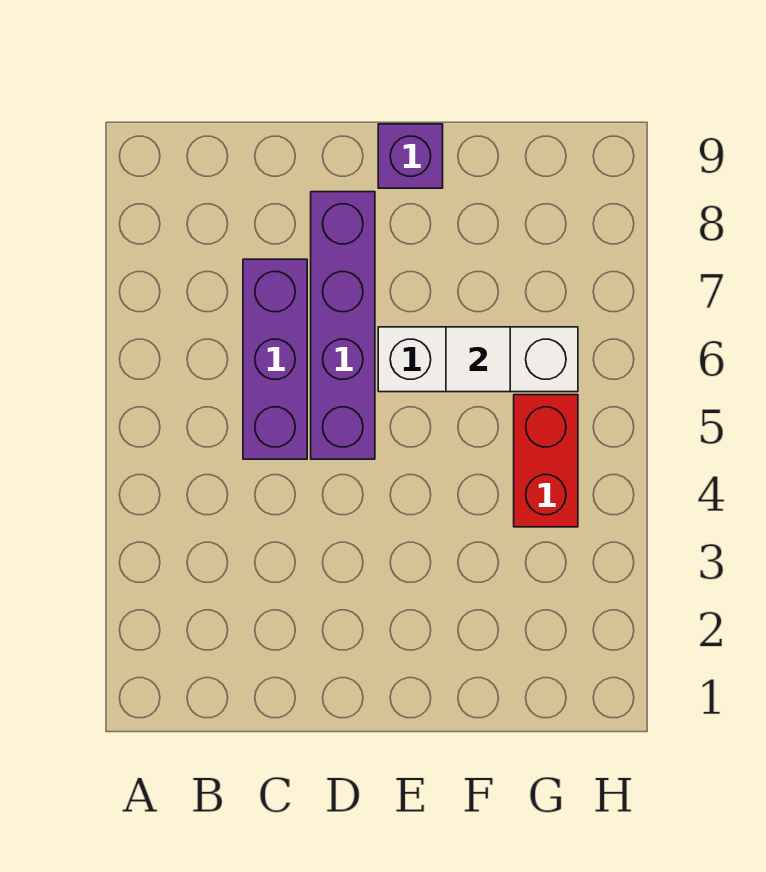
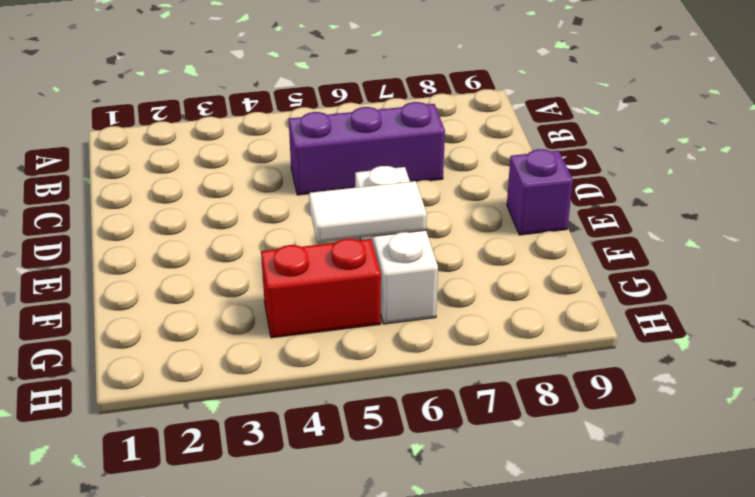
purple 1x4 brick [311,192,375,459] -> none
white 1x1 tile [446,327,510,392] -> white 1x2 tile [309,181,427,242]

